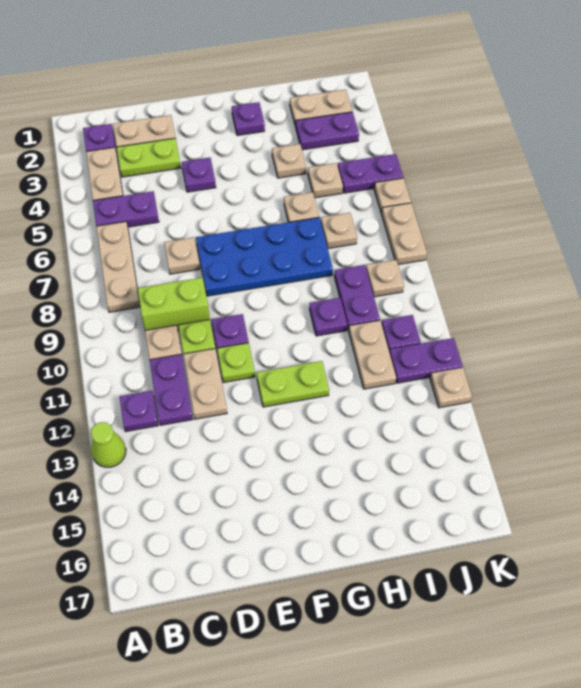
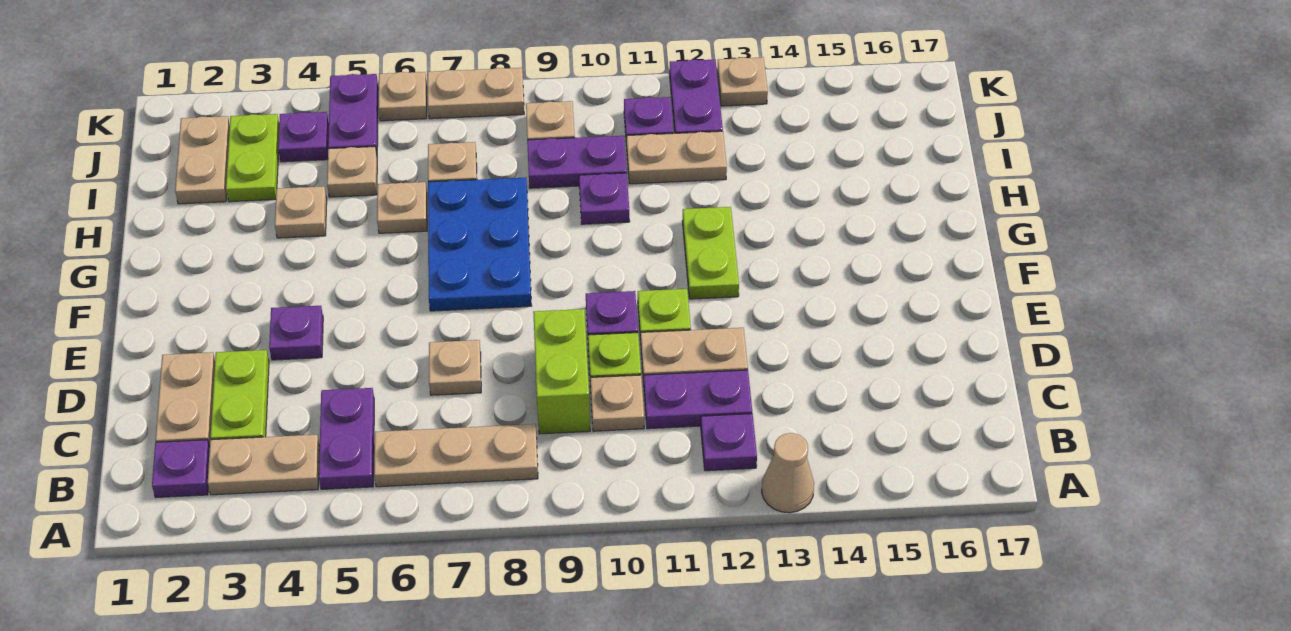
lime 1x1 cone [91,422,126,467] -> tan 1x1 cone [762,433,814,513]
blue 2x4 plate [196,217,333,296] -> blue 2x3 plate [428,178,531,311]
purple 1x1 plate [232,102,265,136] -> purple 1x1 plate moved to [278,112,329,162]
purple 1x2 plate [295,112,359,150] -> lime 1x2 plate [226,114,279,202]

